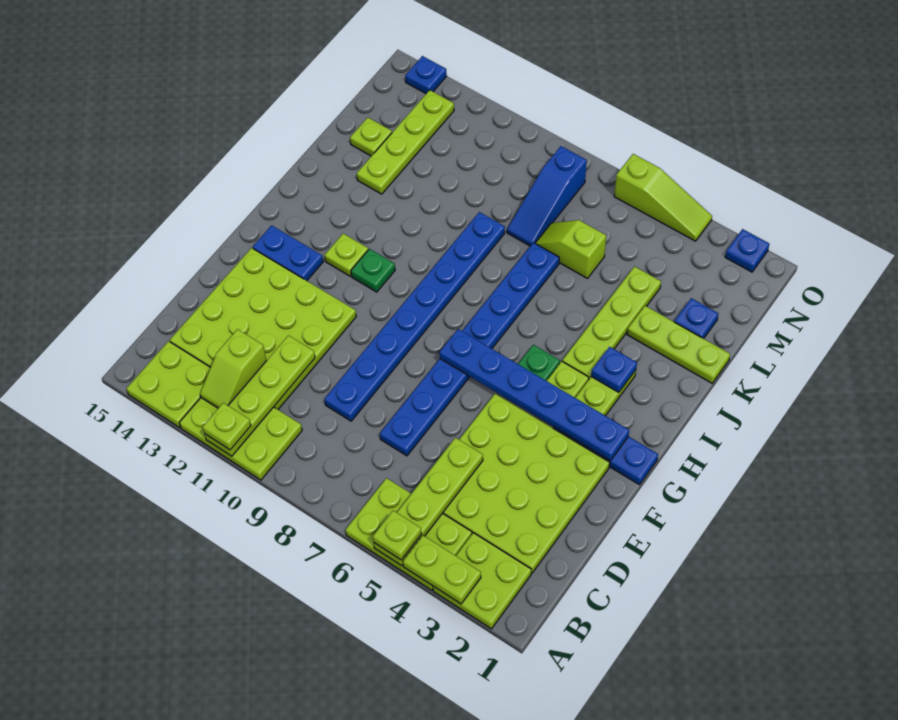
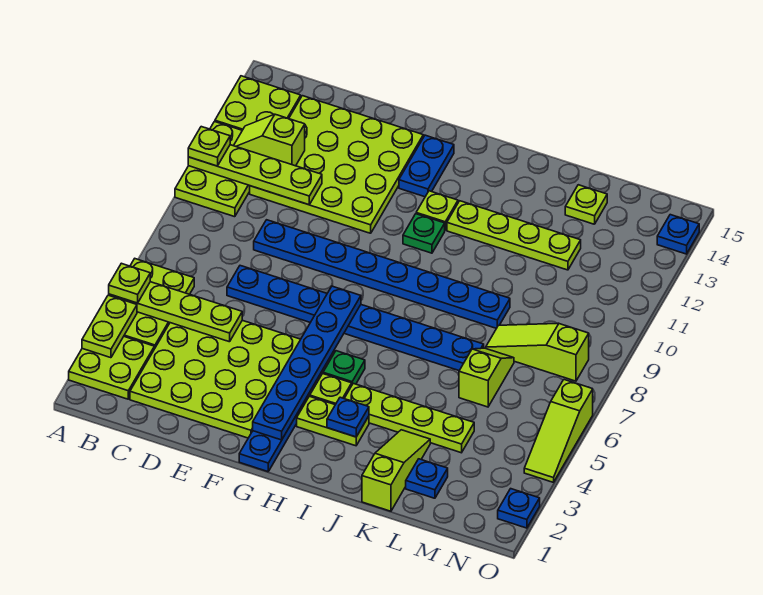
lime 1x3 plate [627,306,730,383] -> lime 1x3 slope [362,430,430,511]
lime 1x4 plate [357,90,454,194] -> lime 1x4 plate moved to [447,201,581,270]
blue 1x3 slope [507,146,587,246] -> lime 1x3 slope [486,323,589,381]

